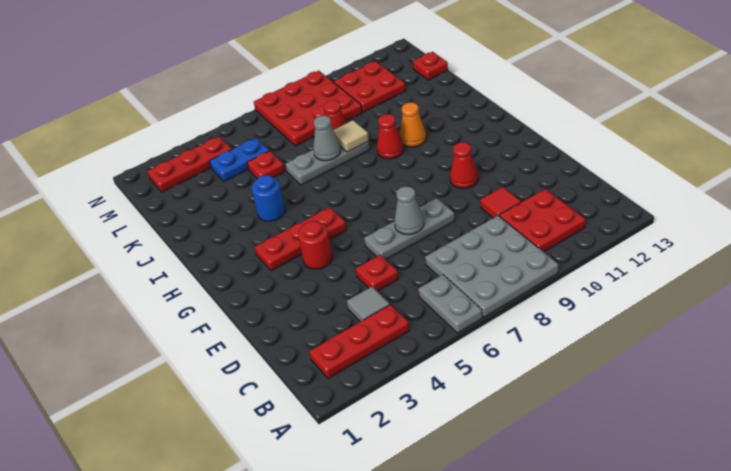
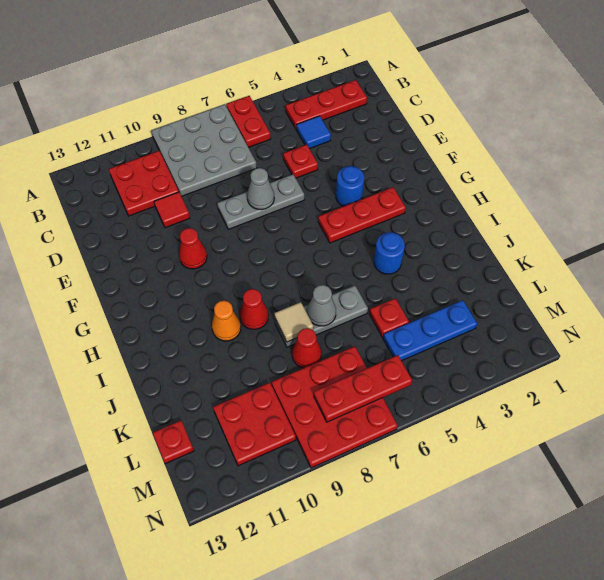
grey 1x2 plate [418,275,482,333] -> red 1x2 plate [226,96,271,147]
grey 1x1 tile [347,287,390,322] -> blue 1x1 tile [297,116,331,149]
red 1x1 round brick [298,221,332,269] -> blue 1x1 round brick [336,166,364,206]
blue 1x2 plate [210,138,269,182] -> blue 1x3 plate [383,300,477,361]
red 1x3 plate [148,137,232,192] -> red 1x3 plate moved to [314,355,412,422]

